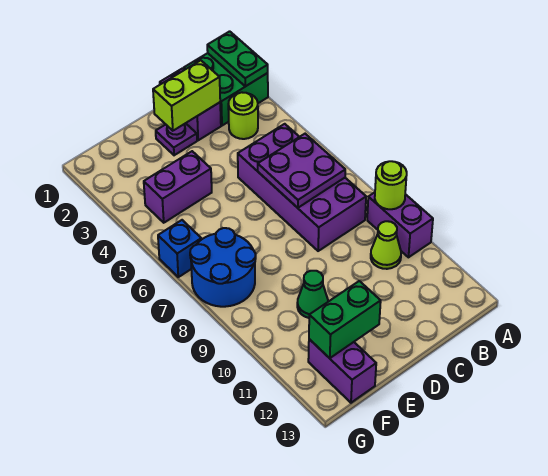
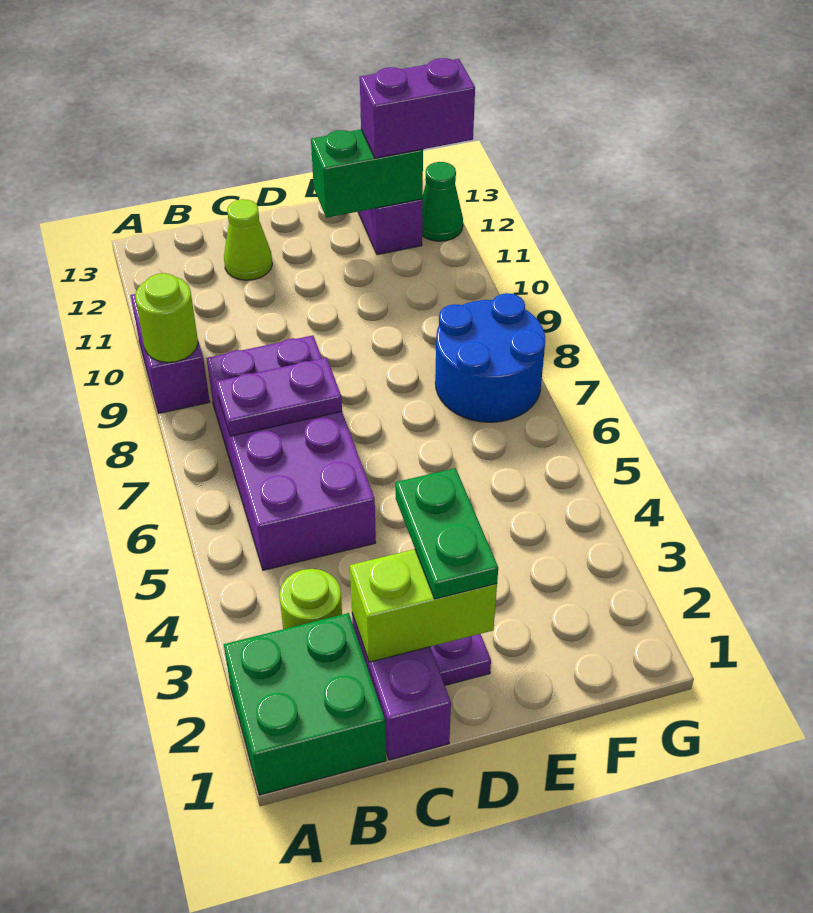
green 1x2 plate [207,31,268,86] -> green 1x2 plate moved to [395,468,498,599]
purple 2x2 plate [258,134,345,208] -> purple 1x2 plate [216,358,342,436]
lime 1x1 cone [371,221,401,269] -> lime 1x1 cone moved to [224,199,272,280]
purple 1x2 brick [144,151,212,223] -> purple 1x2 brick moved to [360,58,475,158]
green 1x1 cone [297,271,328,318] -> green 1x1 cone moved to [422,162,463,241]
blue 1x1 brick [158,220,201,277] -> none

